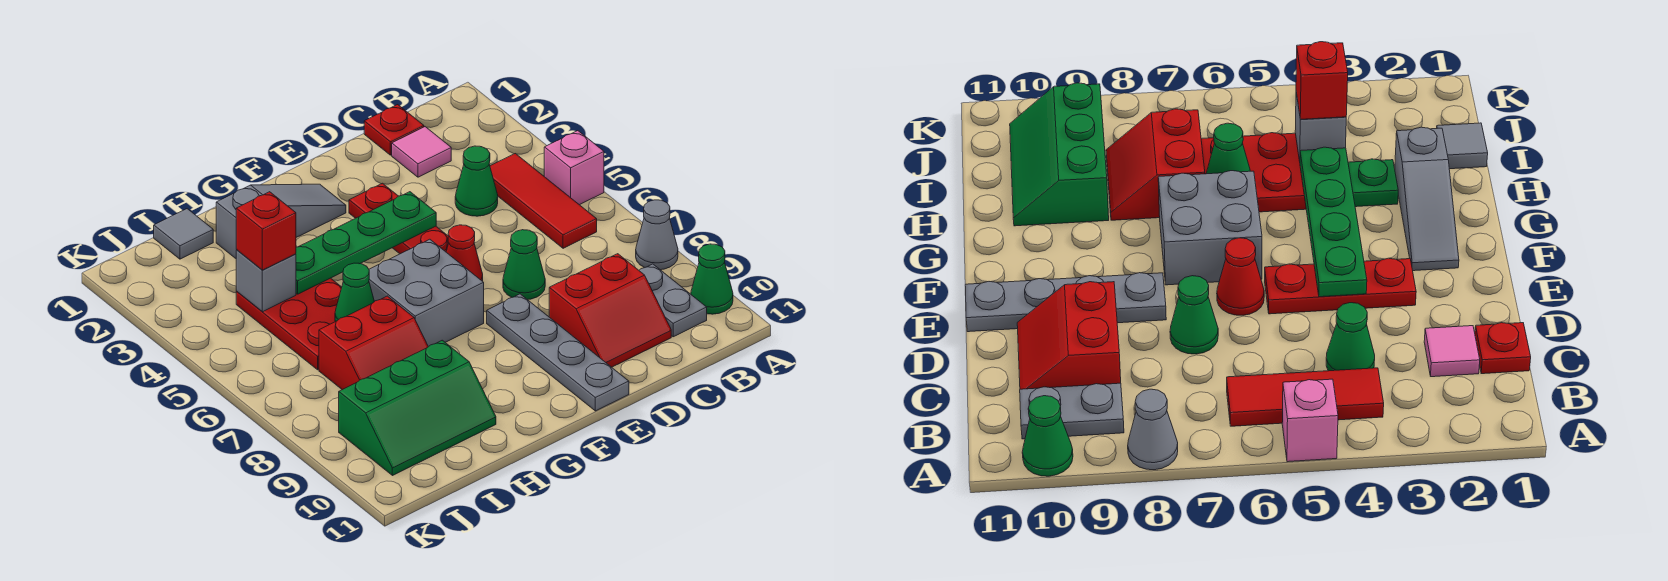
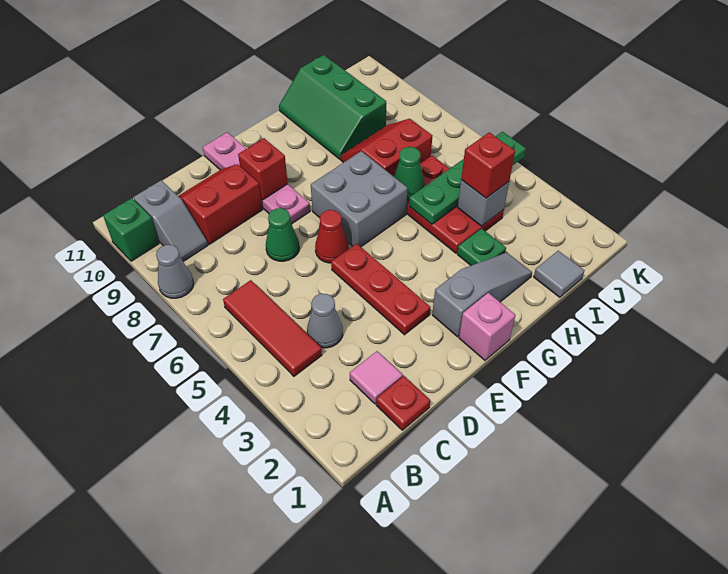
pink 1x1 brick [544,131,604,205] -> pink 1x1 brick moved to [459,293,516,360]
green 1x1 cone [691,244,733,314] -> green 1x1 brick [103,198,159,261]
grey 1x2 plate [639,264,707,337] -> grey 1x2 slope [134,180,208,262]
green 1x1 cone [455,146,498,216] -> grey 1x1 cone [307,294,343,348]
green 1x4 plate [296,192,436,294] -> green 1x4 plate moved to [409,132,526,224]
grey 1x4 plate [487,294,629,411] -> pink 1x4 plate [203,132,310,224]
none -> red 1x1 brick [238,138,288,200]
grey 1x3 slope [216,184,346,258] -> grey 1x3 slope turned to [432,252,532,337]
green 2x3 slope [339,340,496,476] -> green 2x3 slope turned to [279,55,386,159]

